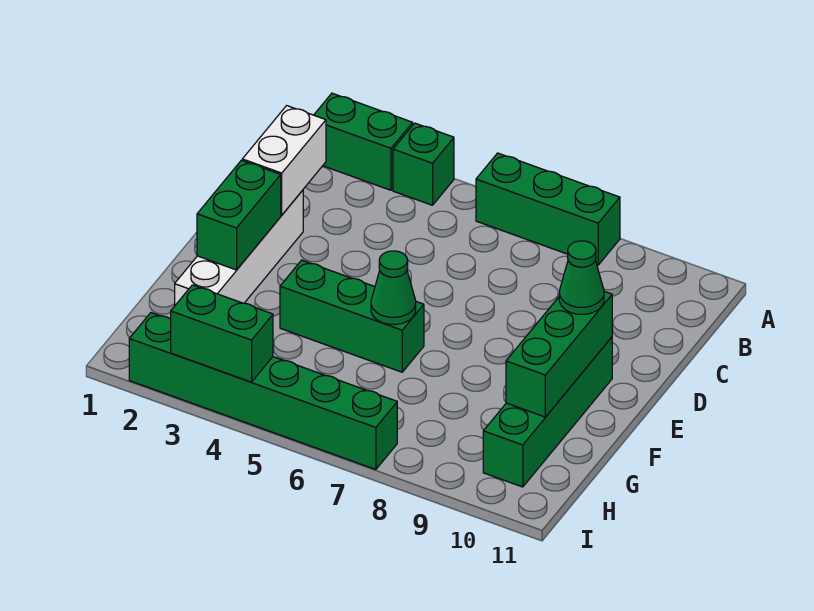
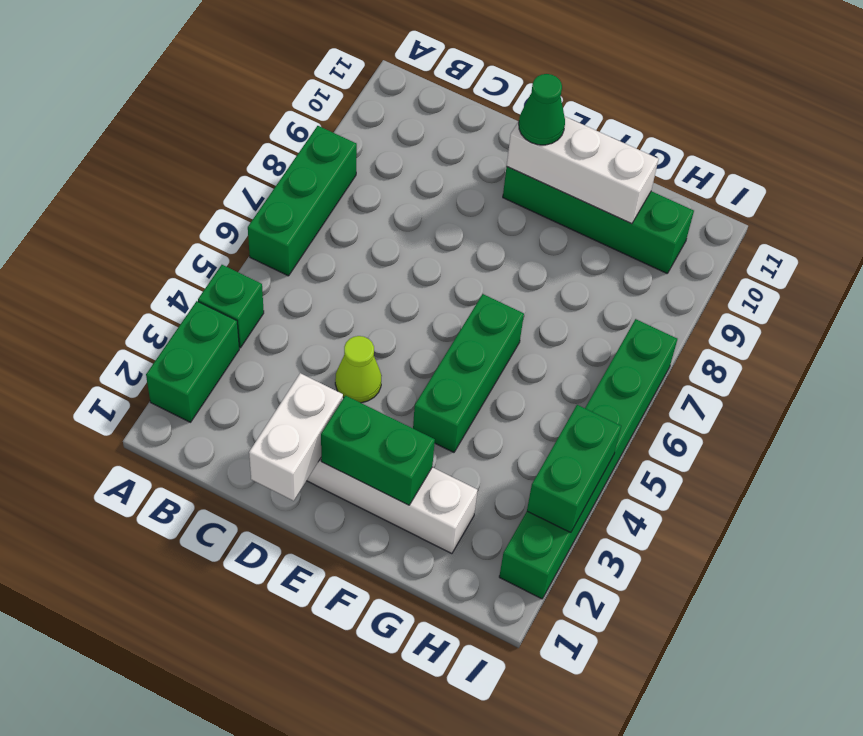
white 1x2 brick [242,106,326,215] -> white 1x2 brick turned to [249,373,343,501]
none -> lime 1x1 cone [335,336,382,403]
green 1x3 brick [506,291,612,417] -> white 1x3 brick [507,117,658,224]
green 1x1 cone [371,251,416,325] -> none

